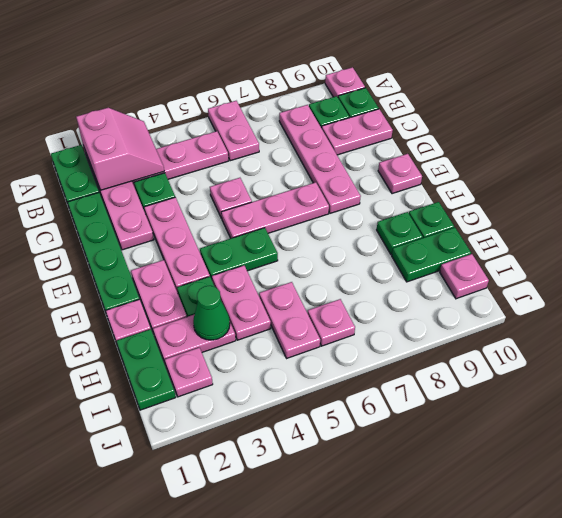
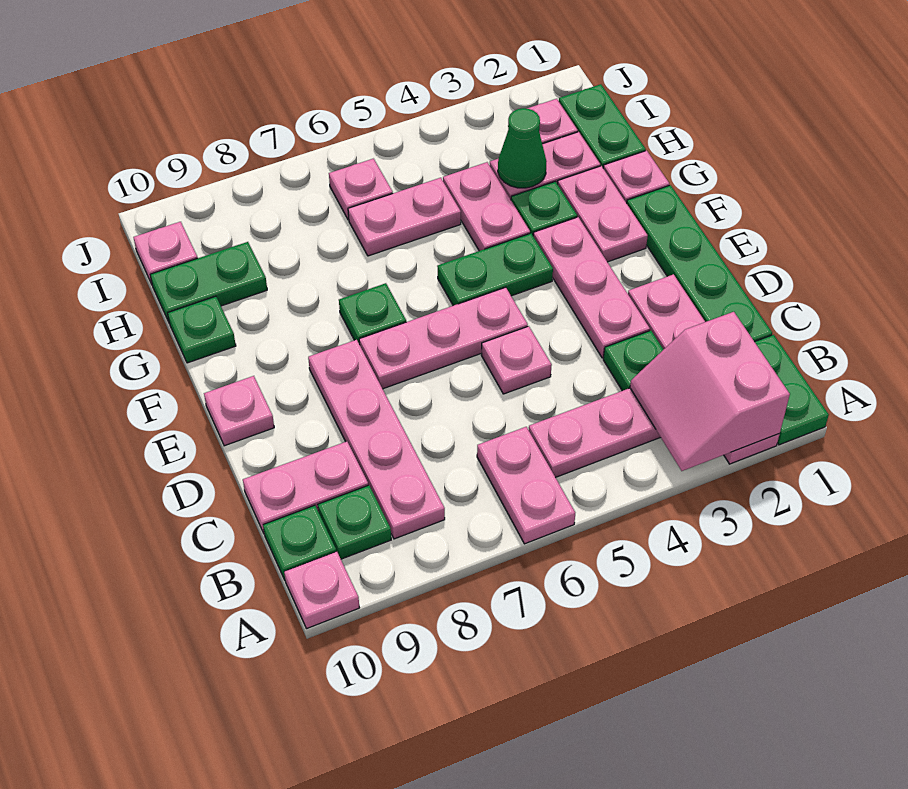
green 1x1 plate [377,212,423,255] -> green 1x1 plate moved to [339,283,406,344]
pink 1x2 plate [259,282,320,358] -> pink 1x2 plate turned to [348,178,461,256]

